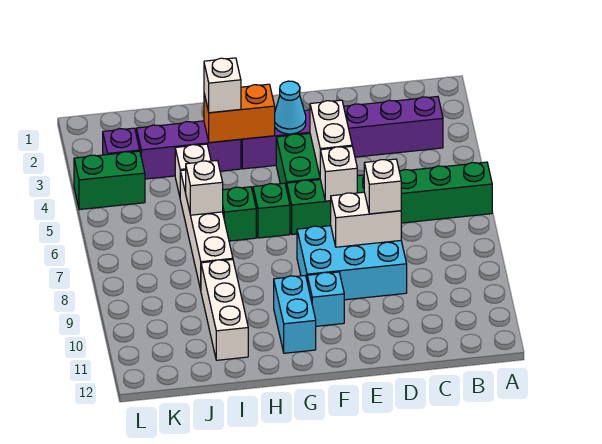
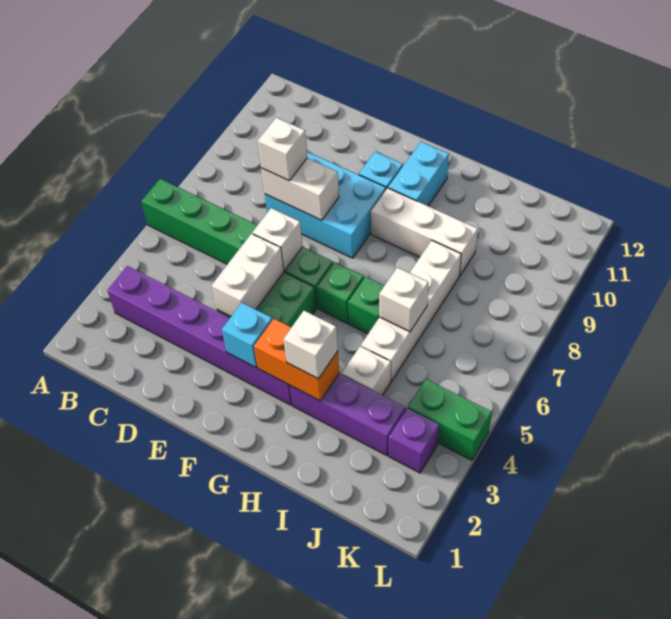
cyan 1x1 cone [275,81,306,134] -> cyan 1x1 brick [222,303,272,367]
white 1x3 brick [201,260,248,360] -> white 1x3 brick turned to [371,188,478,276]

